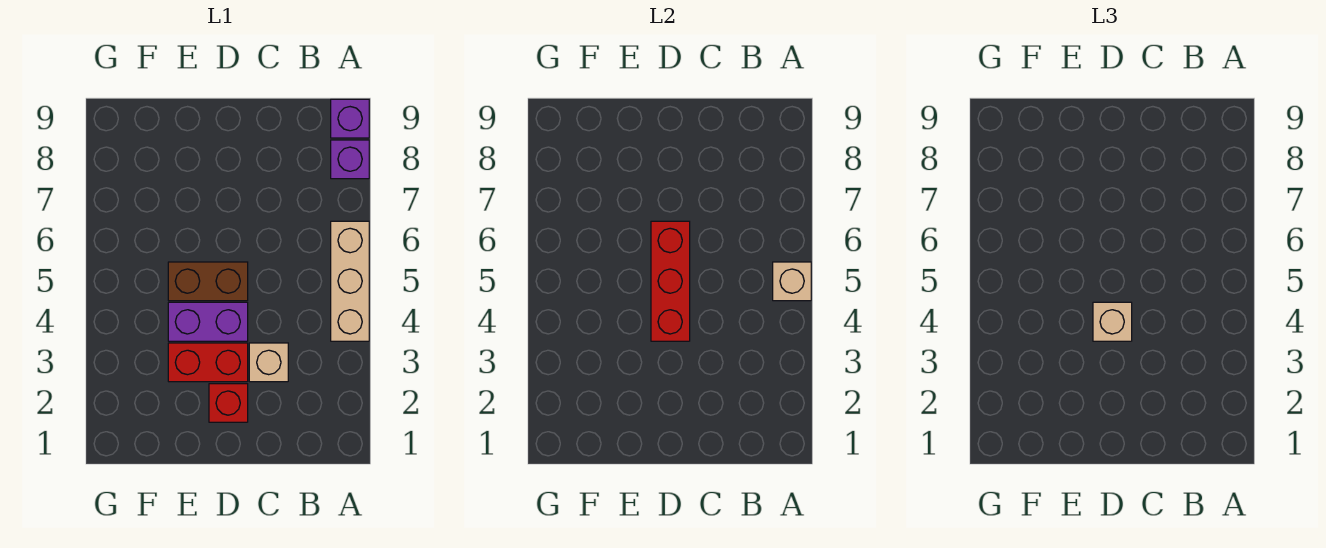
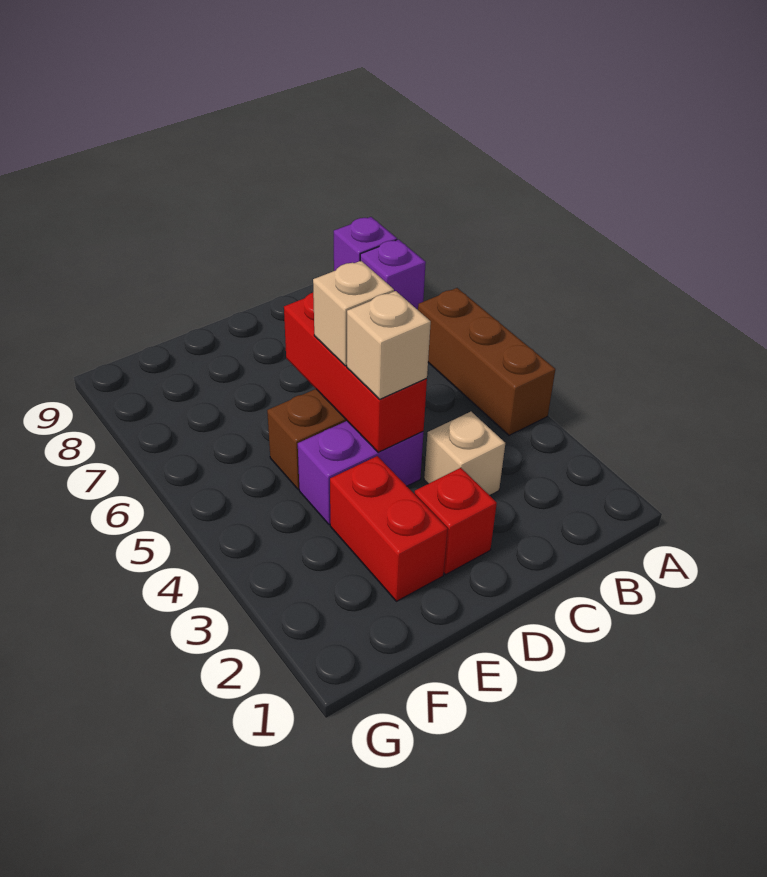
tan 1x3 brick [331,221,369,341] -> brown 1x3 brick [418,288,555,435]
tan 1x1 brick [773,262,811,301] -> tan 1x1 brick moved to [313,261,394,366]
red 1x2 brick [168,343,248,382] -> red 1x2 brick turned to [330,456,448,601]

